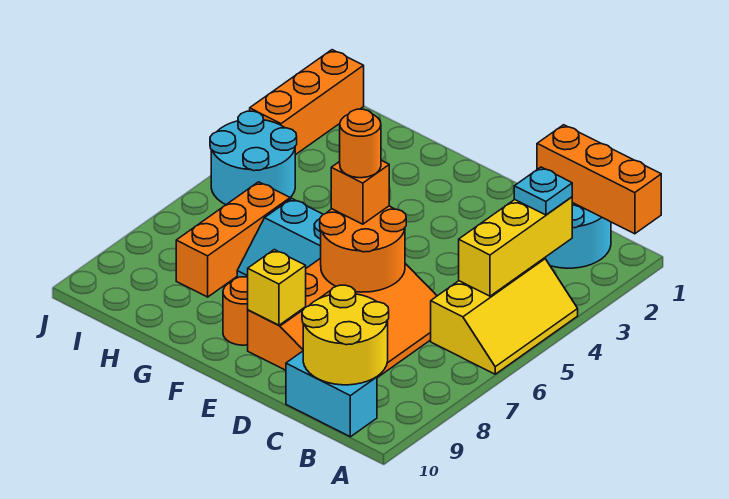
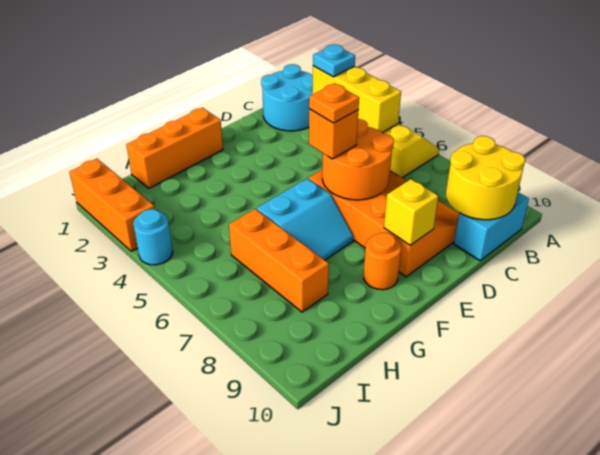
orange 1x3 brick [537,125,661,234] -> orange 1x3 brick moved to [126,108,223,188]
orange 1x1 round brick [340,109,381,178] -> orange 1x1 plate [309,84,359,123]
cyan 2x2 round brick [210,111,297,205] -> cyan 1x1 round brick [133,209,173,265]

